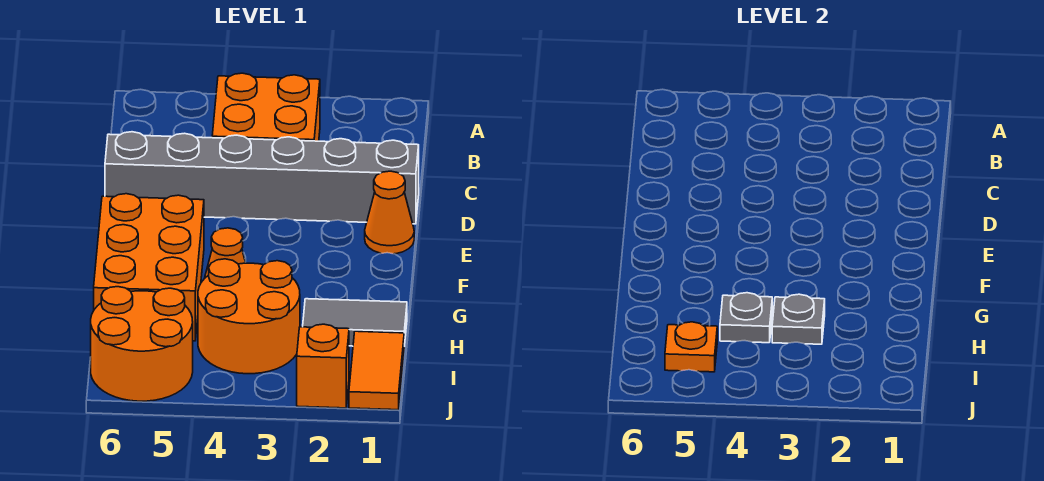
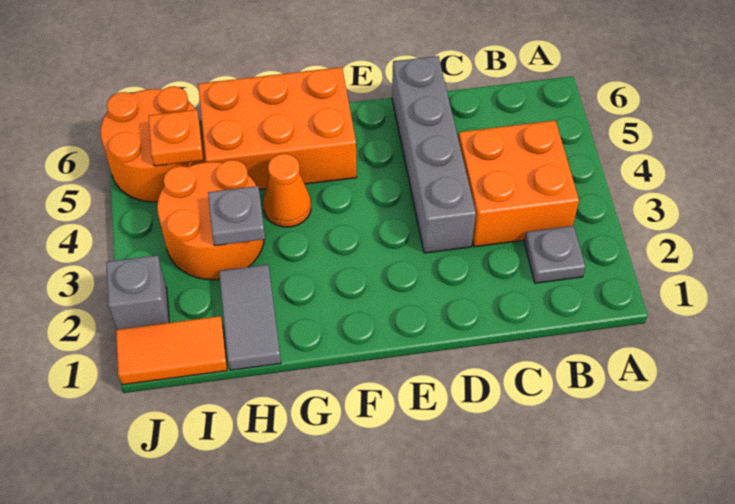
grey 1x6 brick [105,132,419,224] -> grey 1x4 brick [392,56,476,253]
orange 1x1 cone [365,171,414,254] -> none
grey 1x1 plate [720,293,772,343] -> grey 1x1 plate moved to [524,226,586,283]
orange 1x1 brick [297,324,349,408] -> grey 1x1 brick [106,255,169,330]

